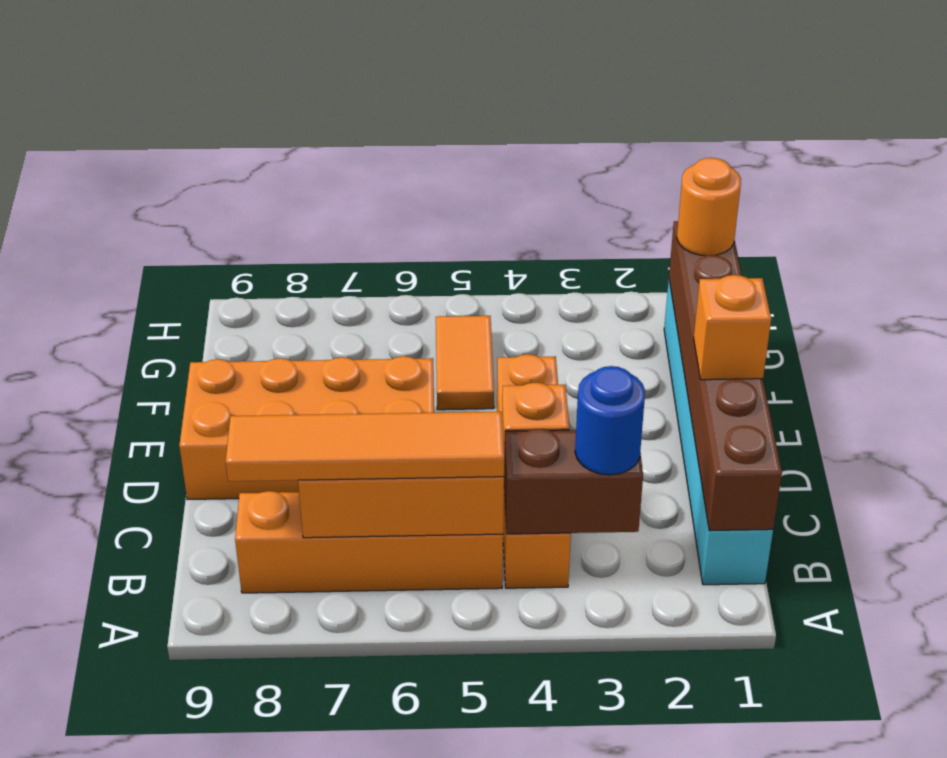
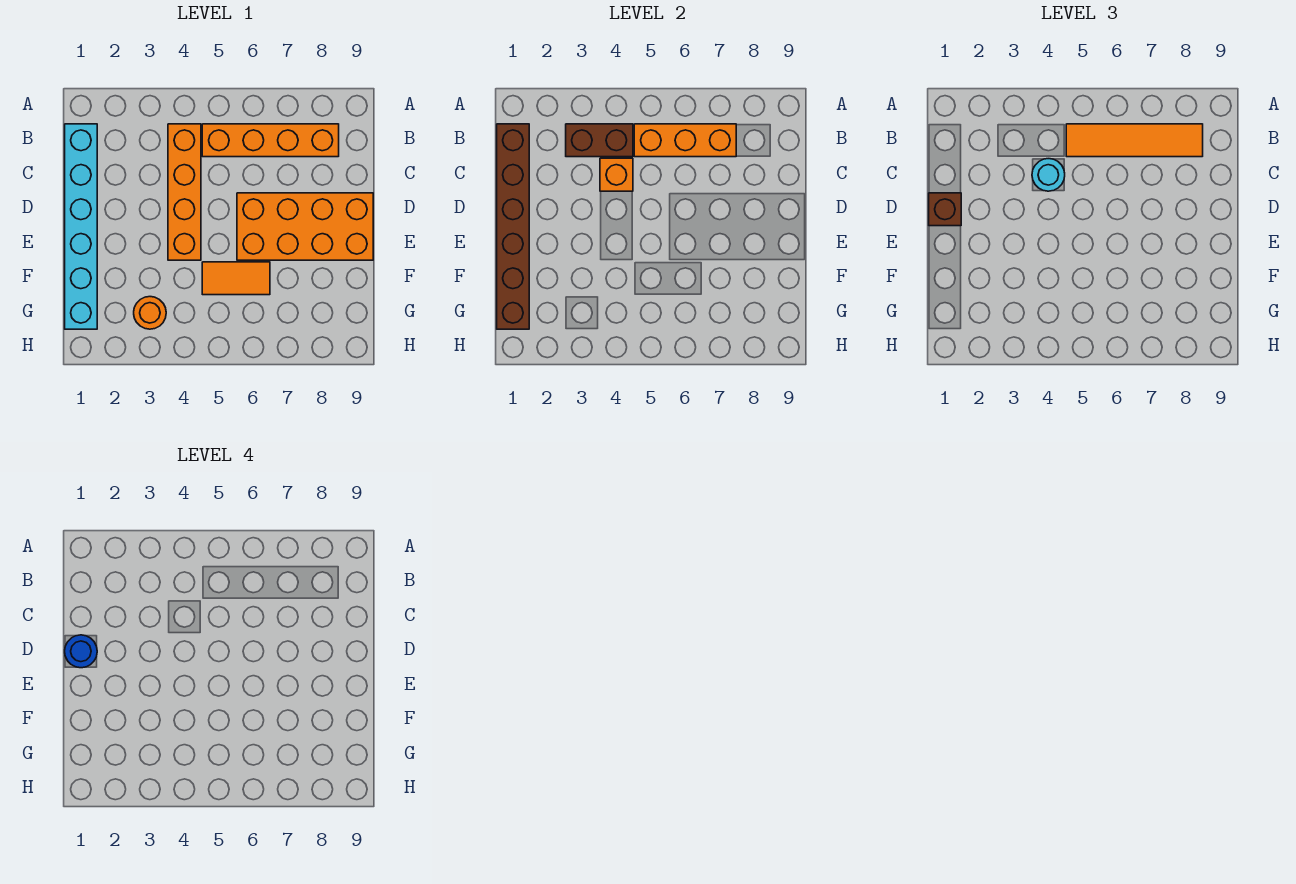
blue 1x1 round brick [575,366,645,475] -> blue 1x1 round brick moved to [65,635,97,668]
none -> cyan 1x1 round brick [1032,159,1065,191]
orange 1x1 brick [694,275,771,380] -> brown 1x1 brick [929,193,961,226]
orange 1x2 tile [436,316,494,410] -> orange 1x2 tile turned to [202,262,270,295]
orange 1x1 round brick [677,158,741,256] -> orange 1x1 round brick moved to [134,297,166,329]

